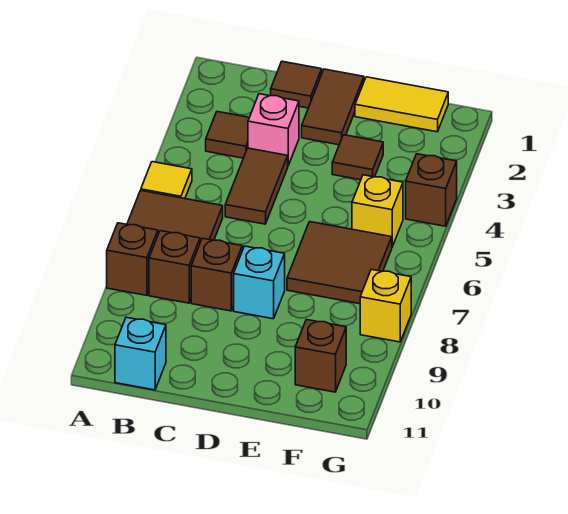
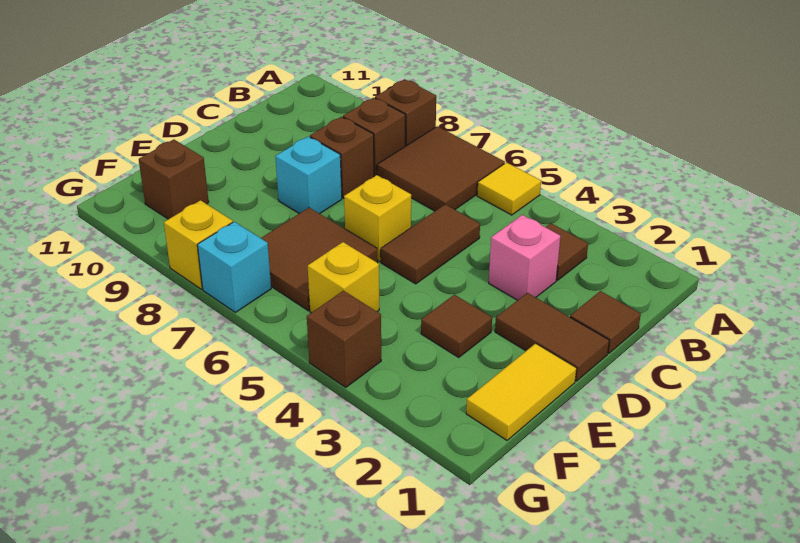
cyan 1x1 brick [115,317,166,390] -> cyan 1x1 brick moved to [198,222,271,312]
brown 1x2 tile [225,148,288,224] -> brown 1x2 tile turned to [381,204,480,284]
none -> yellow 1x1 brick [344,175,411,262]

